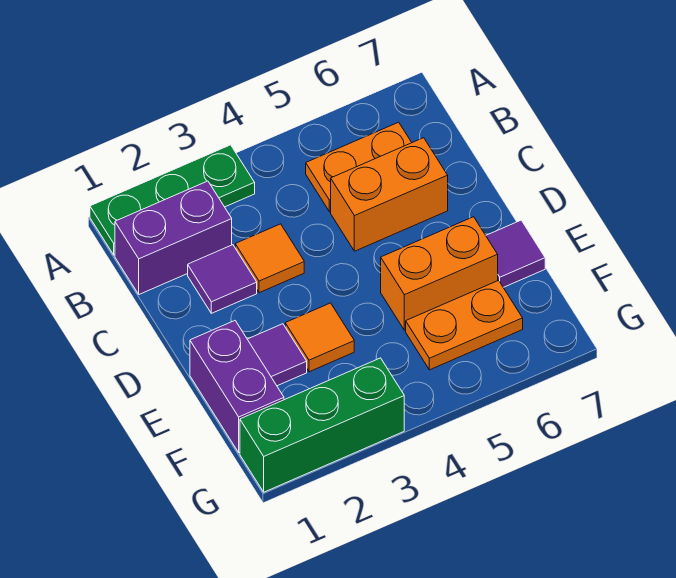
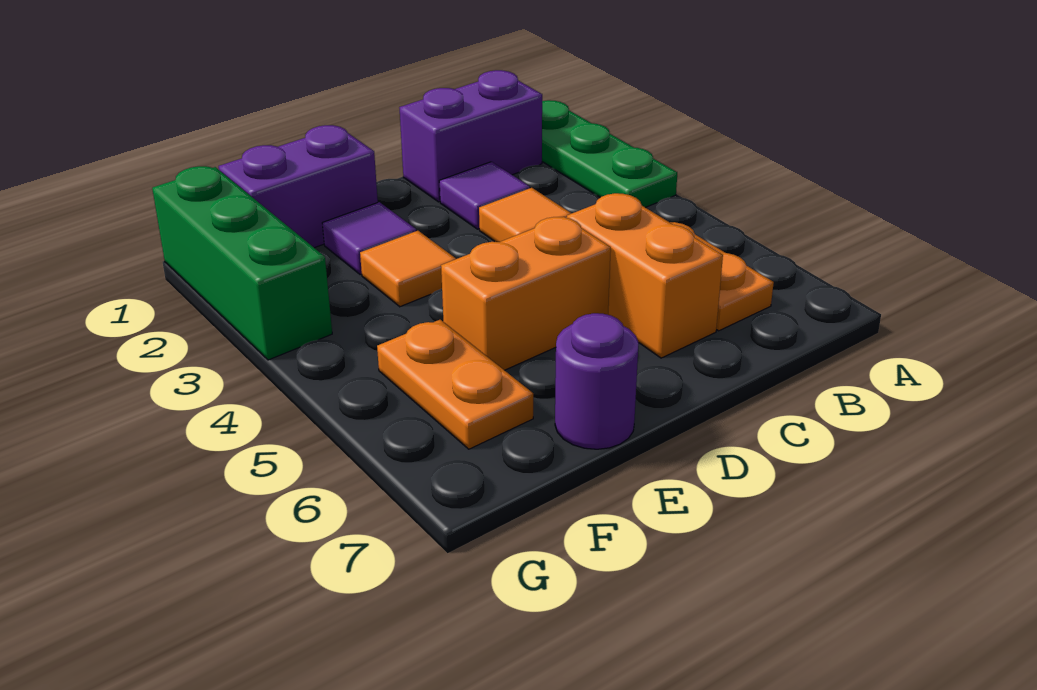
purple 1x2 brick [115,181,232,294] -> purple 1x2 brick turned to [399,70,542,202]
orange 1x2 brick [381,217,498,330] -> orange 1x2 brick turned to [441,217,611,370]
purple 1x1 tile [486,220,545,287] -> purple 1x1 round brick [555,313,639,449]

